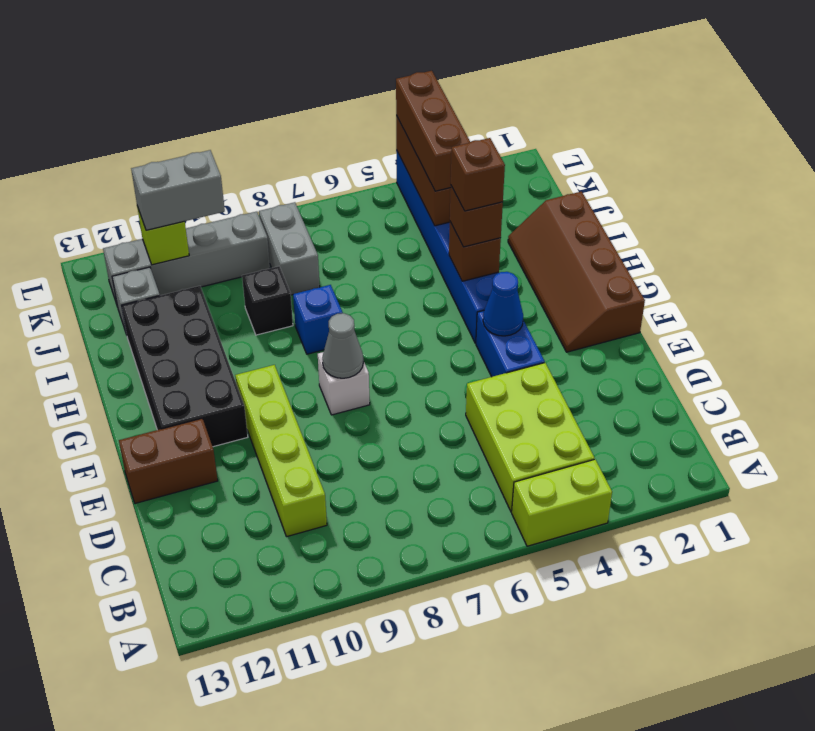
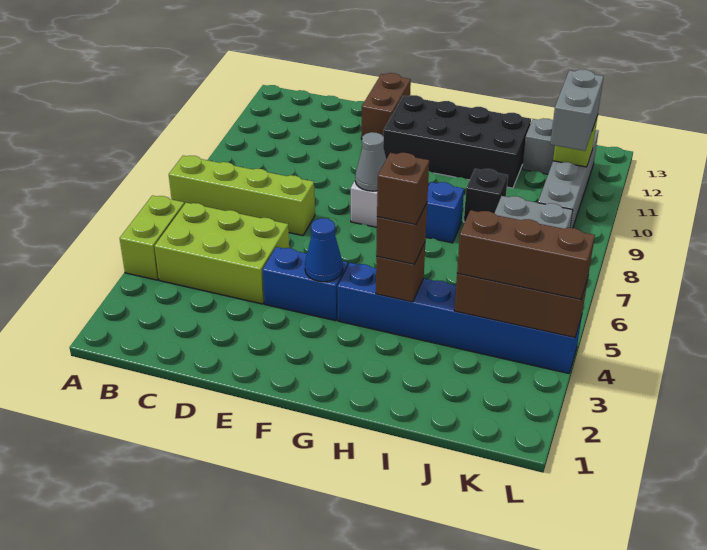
lime 1x4 brick [235,365,327,537] -> lime 1x4 brick moved to [169,156,315,236]
brown 2x4 slope [508,192,645,352] -> none

